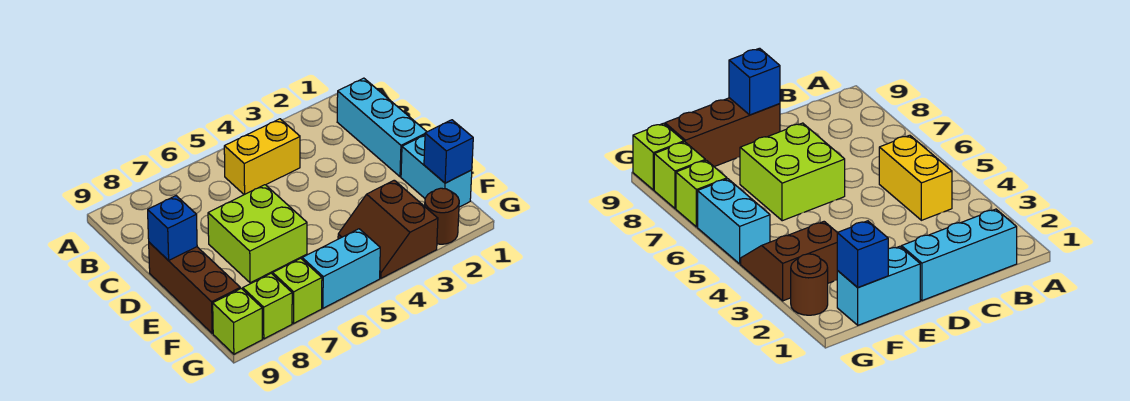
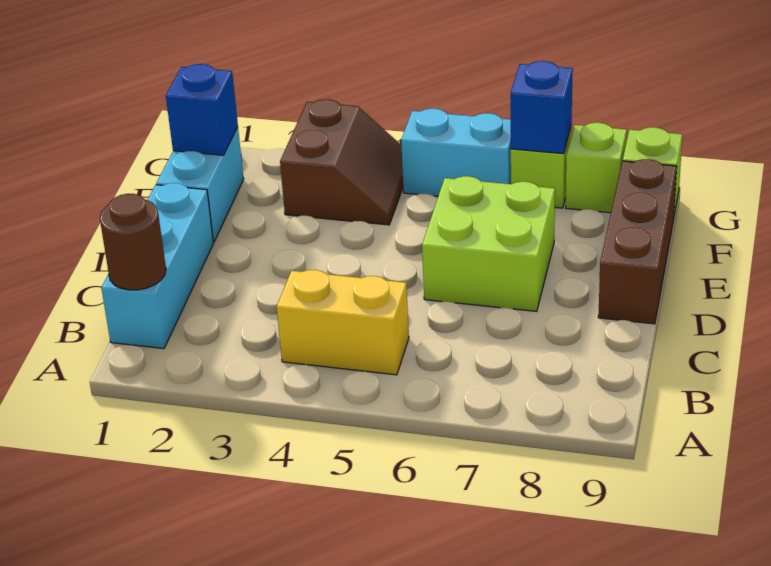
blue 1x1 brick [148,196,197,261] -> blue 1x1 brick moved to [511,61,573,154]
brown 1x1 round brick [425,188,459,244] -> brown 1x1 round brick moved to [100,194,166,290]

